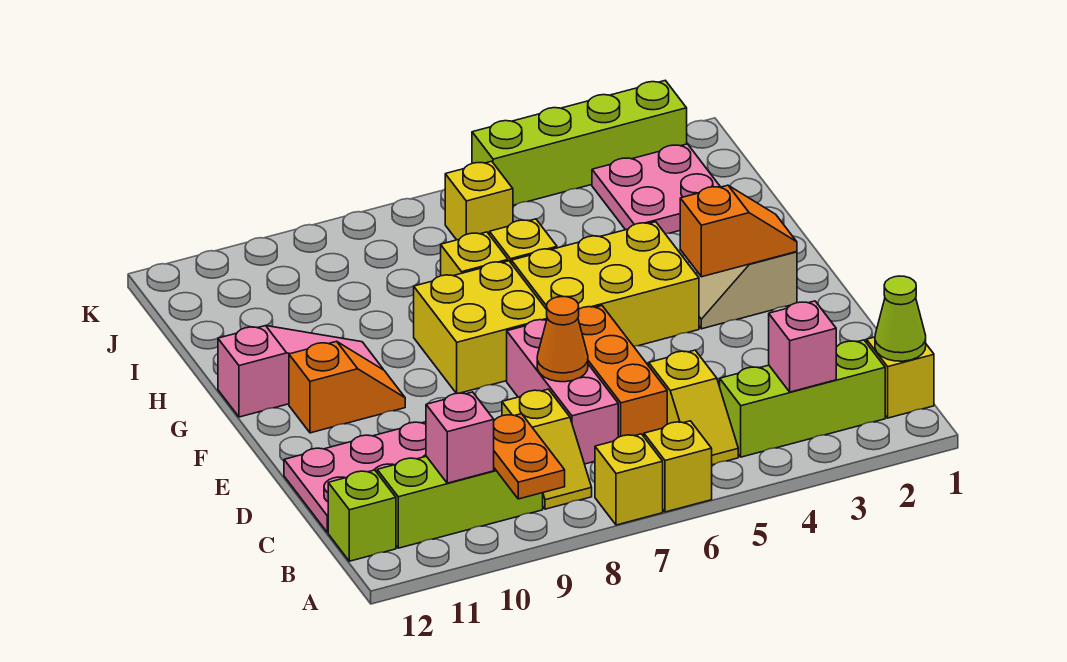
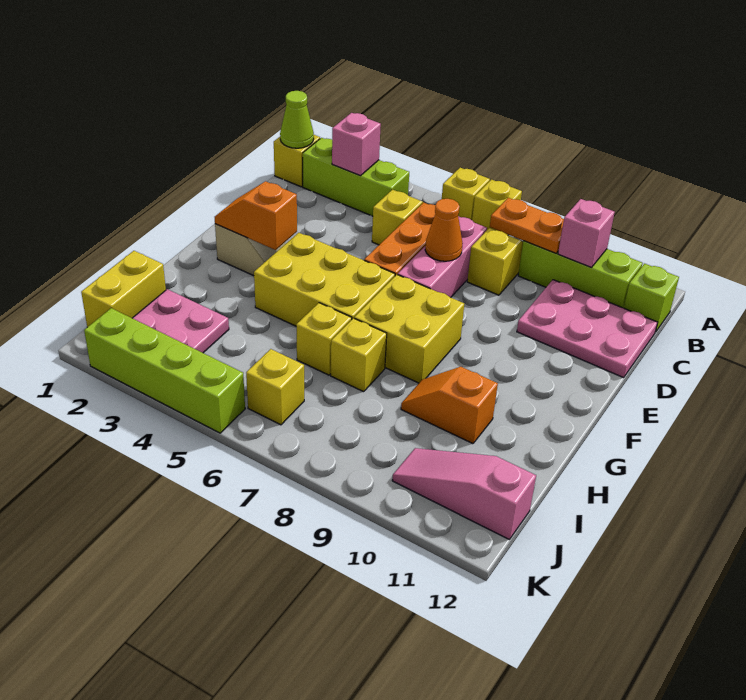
orange 1x2 plate [494,414,565,499] -> orange 1x2 plate turned to [490,198,564,253]
orange 1x2 slope [289,341,405,433] -> orange 1x2 slope moved to [401,367,498,444]
pink 1x3 slope [218,326,383,417] -> pink 1x3 slope moved to [392,448,536,539]
none -> yellow 1x2 brick [81,251,166,327]

